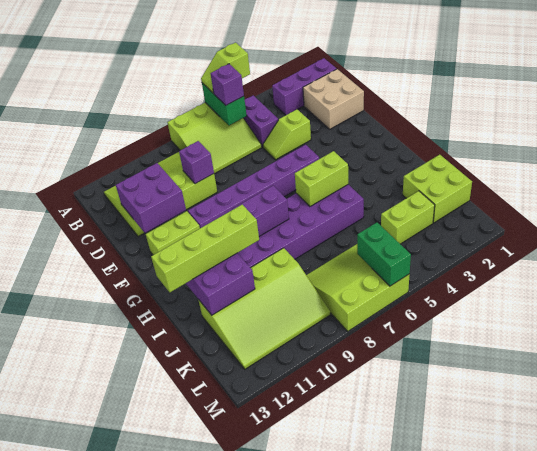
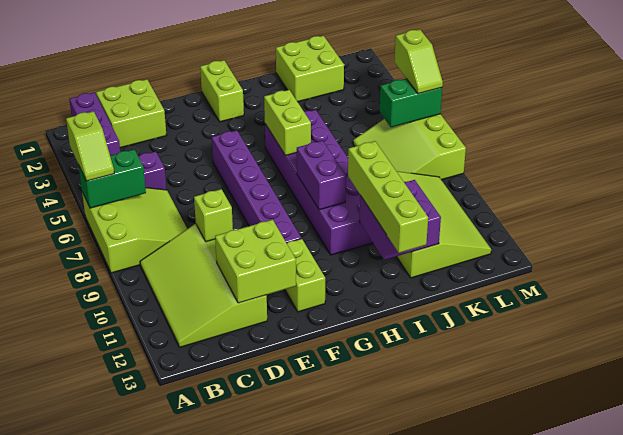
purple 1x1 brick [211,64,244,105] -> none
tan 2x2 brick [303,69,364,129] -> lime 2x2 brick [96,79,166,148]
lime 1x2 slope [263,109,311,160] -> lime 1x2 slope moved to [394,29,443,94]
purple 1x1 brick [179,141,214,184] -> lime 1x1 brick [194,189,233,242]
purple 2x2 brick [116,163,186,233] -> lime 2x2 brick [215,220,296,303]
lime 1x2 brick [381,191,435,244] -> lime 1x2 brick moved to [200,60,244,122]

